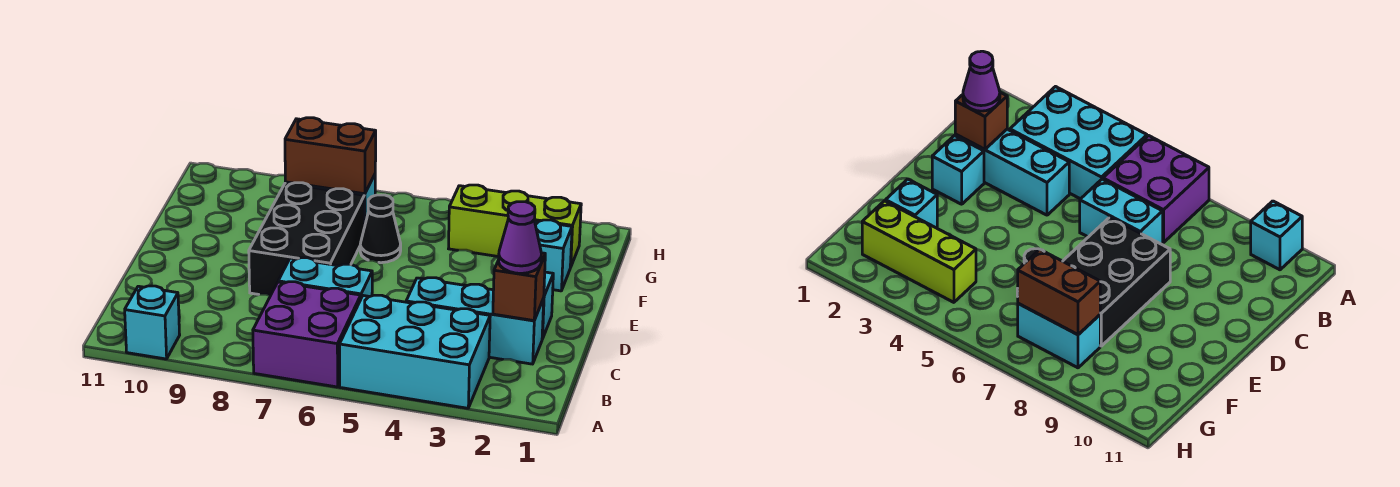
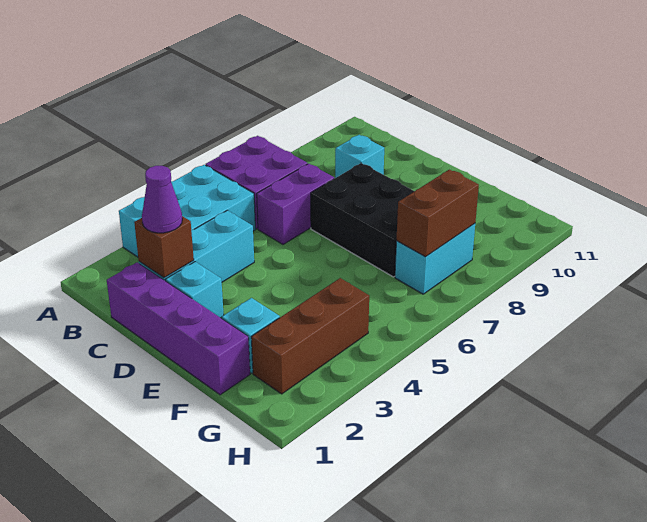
cyan 1x1 brick [125,286,180,359] -> cyan 1x1 brick moved to [335,135,384,178]
none -> purple 1x4 brick [107,262,250,395]
cyan 1x2 brick [278,258,372,298] -> purple 1x2 brick [257,164,334,244]
black 1x1 cone [360,195,401,263] -> none
lime 1x3 brick [449,185,581,267] -> brown 1x3 brick [251,278,369,394]

